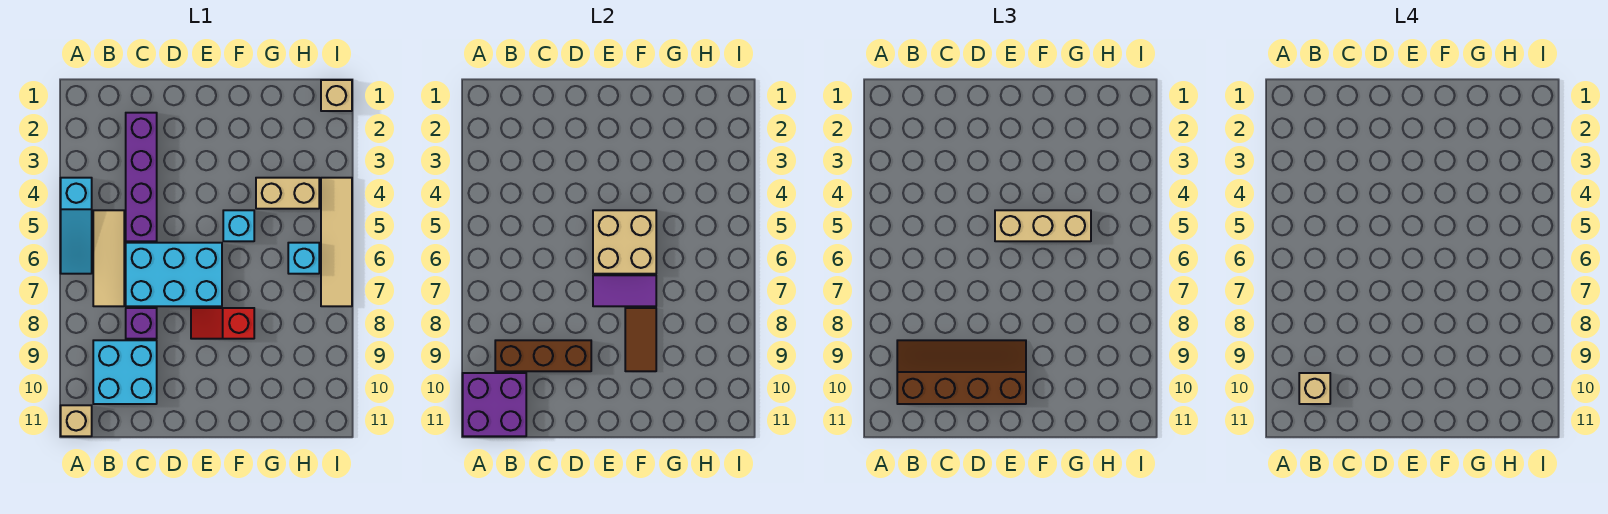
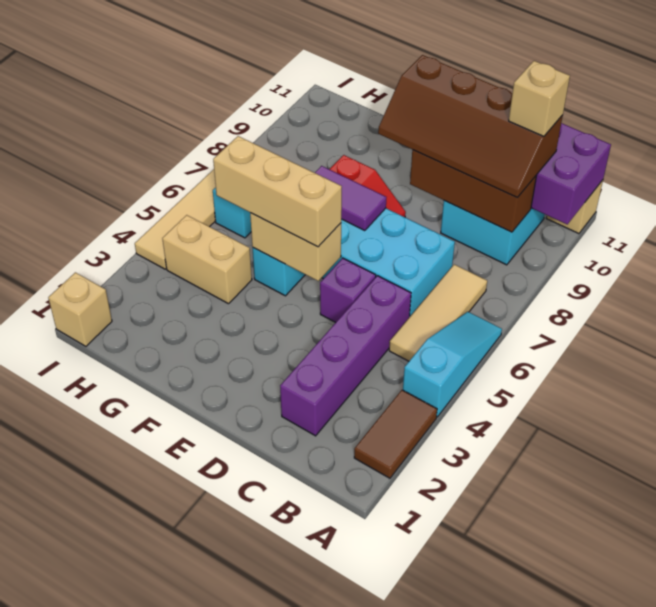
purple 1x1 brick [126,308,157,339] -> purple 1x1 brick moved to [320,258,376,323]
tan 2x2 brick [593,210,656,274] -> tan 1x2 brick [250,213,341,281]
brown 1x2 tile [625,308,656,371] -> brown 1x2 tile moved to [354,390,437,478]

